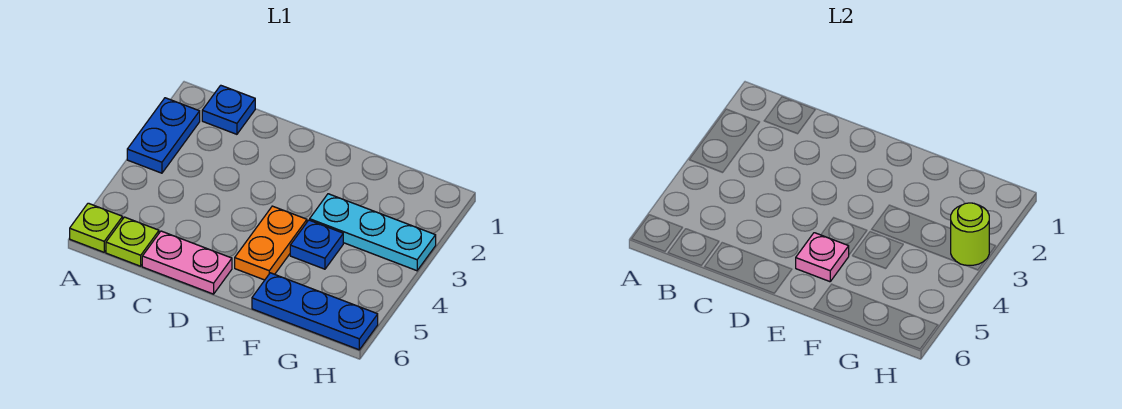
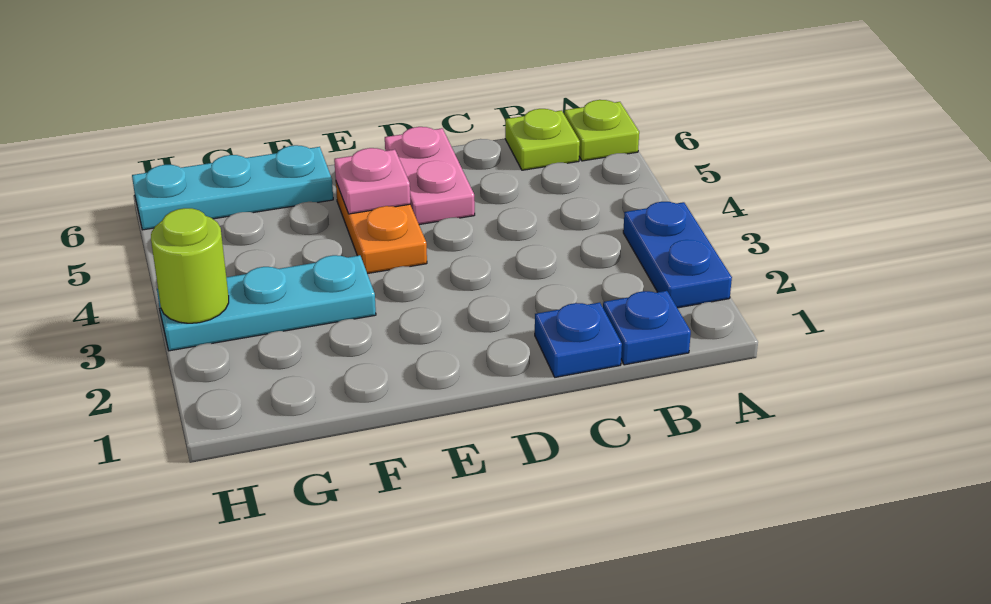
pink 1x2 plate [142,231,232,294] -> pink 1x2 plate turned to [385,127,475,225]
blue 1x1 plate [290,220,343,269] -> blue 1x1 plate moved to [535,302,622,377]
blue 1x3 plate [252,273,378,350] -> cyan 1x3 plate [132,145,333,230]

